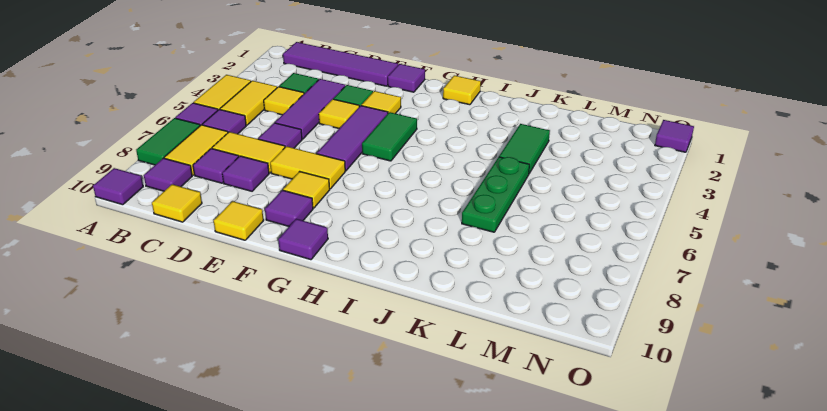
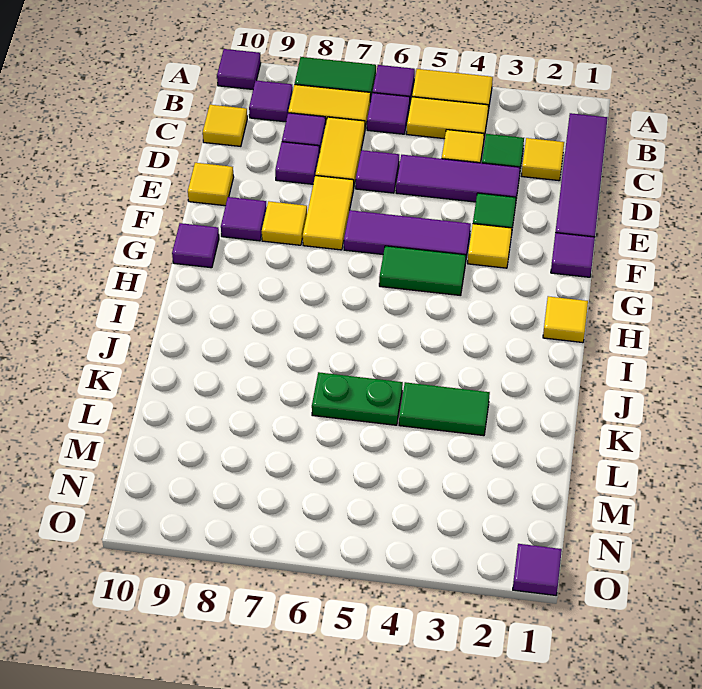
yellow 1x1 tile [319,99,359,128] -> yellow 1x1 tile moved to [522,138,564,181]
green 1x3 plate [462,157,529,232] -> green 1x2 plate [312,372,403,425]

